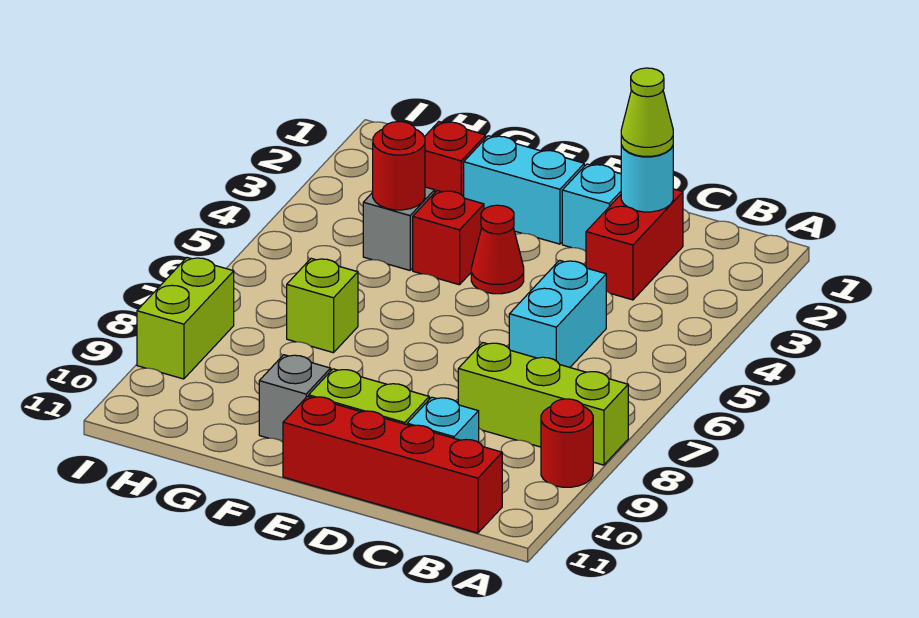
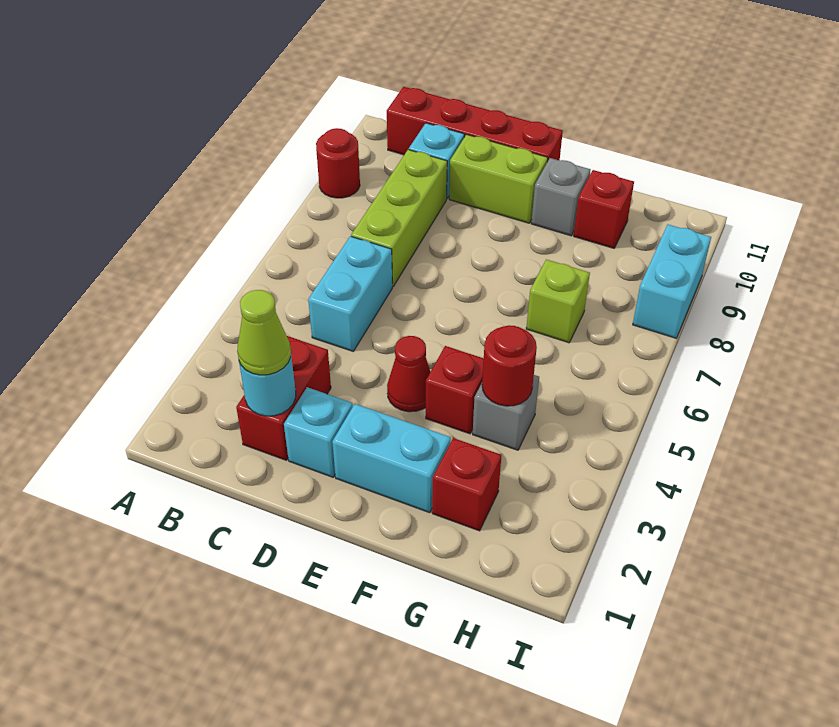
lime 1x3 brick [458,343,628,465] -> lime 1x3 brick turned to [351,150,447,287]
none -> red 1x1 brick [574,170,634,248]
lime 1x2 brick [137,258,234,379] -> cyan 1x2 brick [633,225,711,338]

